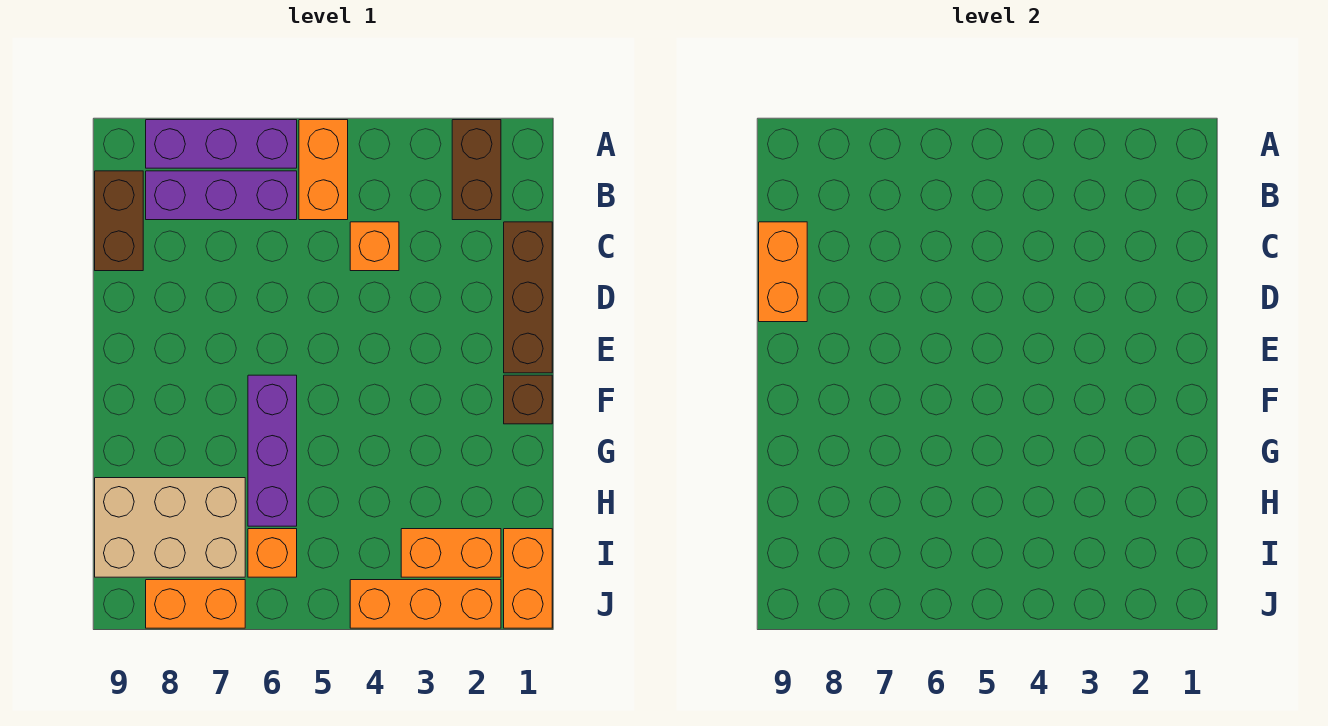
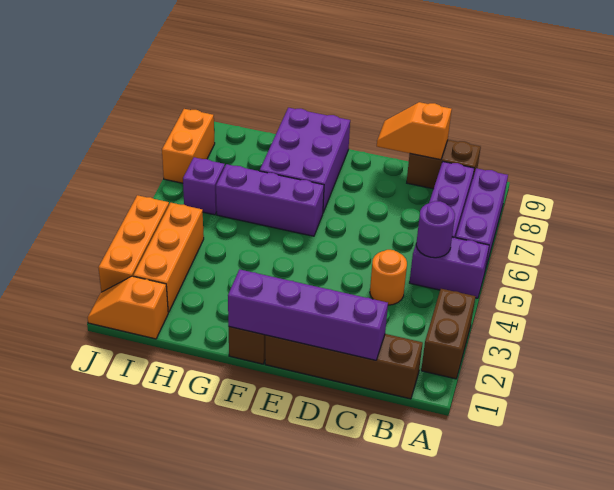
brown 1x2 brick [452,120,501,220] -> brown 1x2 brick turned to [421,289,476,379]
orange 1x2 brick [299,120,348,220] -> purple 1x2 brick [410,237,489,298]
none -> purple 1x1 round brick [416,201,455,258]
brown 1x3 brick [504,222,552,373] -> brown 1x4 brick [265,334,423,399]
none -> purple 1x4 brick [228,269,388,360]
orange 1x1 brick [350,222,399,271] -> orange 1x1 round brick [370,250,407,305]
orange 1x2 brick [759,222,807,322] -> orange 1x2 slope [377,102,452,160]
none -> purple 2x3 brick [260,108,350,212]
tan 2x3 brick [95,478,245,577] -> none
orange 1x2 brick [504,529,552,628] -> orange 1x2 slope [88,276,168,339]
orange 1x2 brick [401,529,501,577] -> orange 1x3 brick [133,203,204,312]
orange 1x1 brick [248,529,297,577] -> purple 1x1 brick [183,157,225,215]

